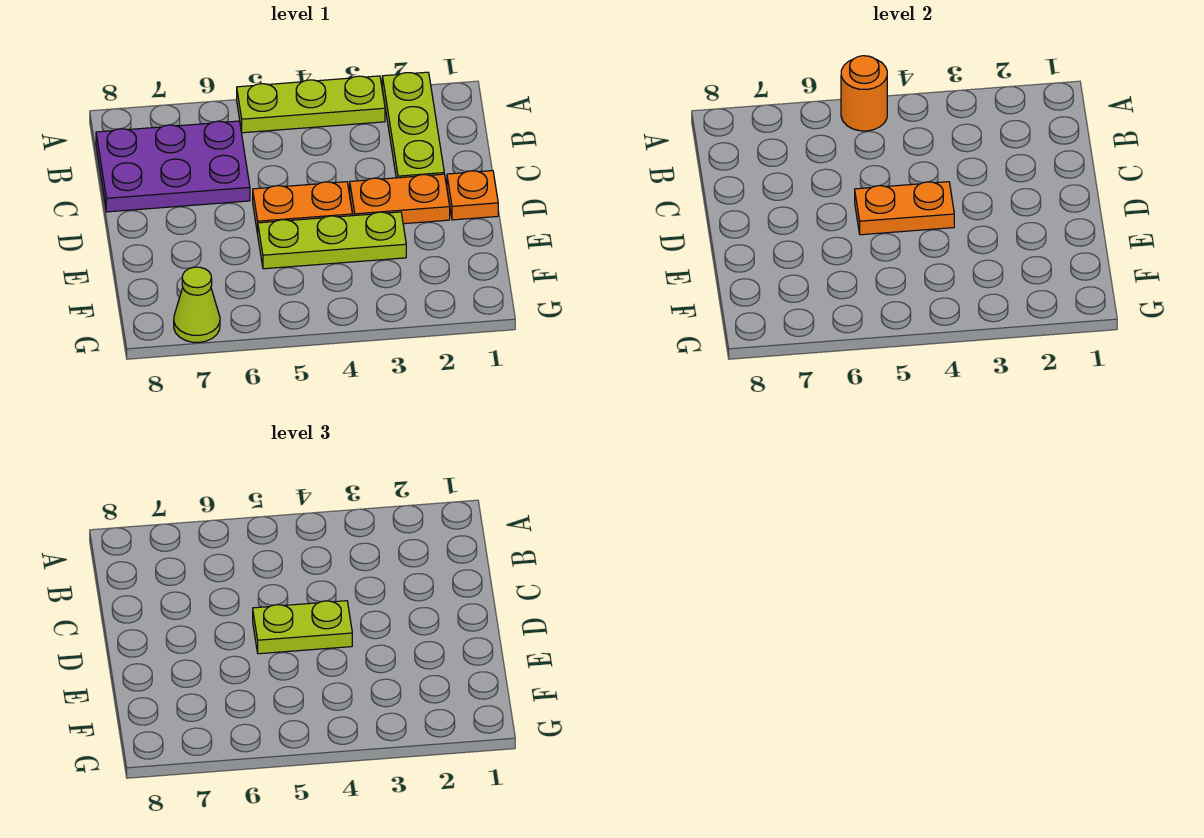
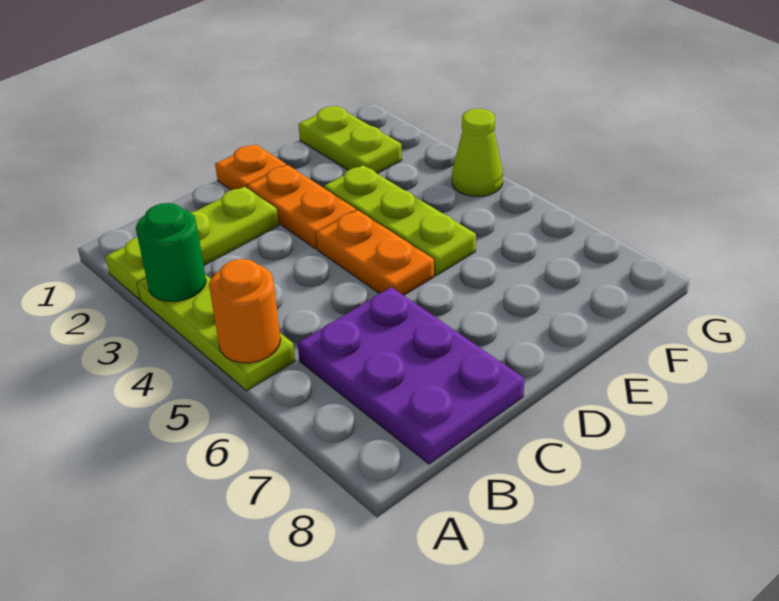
none -> green 1x1 round brick [136,203,206,301]
orange 1x2 plate [855,182,954,235] -> none
lime 1x2 plate [253,601,352,654] -> lime 1x2 plate moved to [298,106,402,174]
lime 1x1 cone [174,267,220,342] -> lime 1x1 cone moved to [452,109,503,196]

